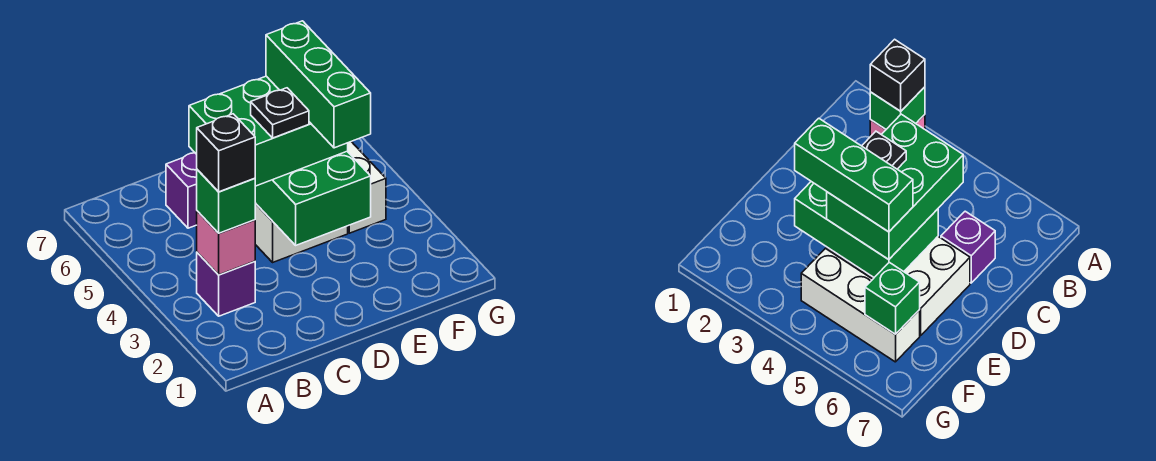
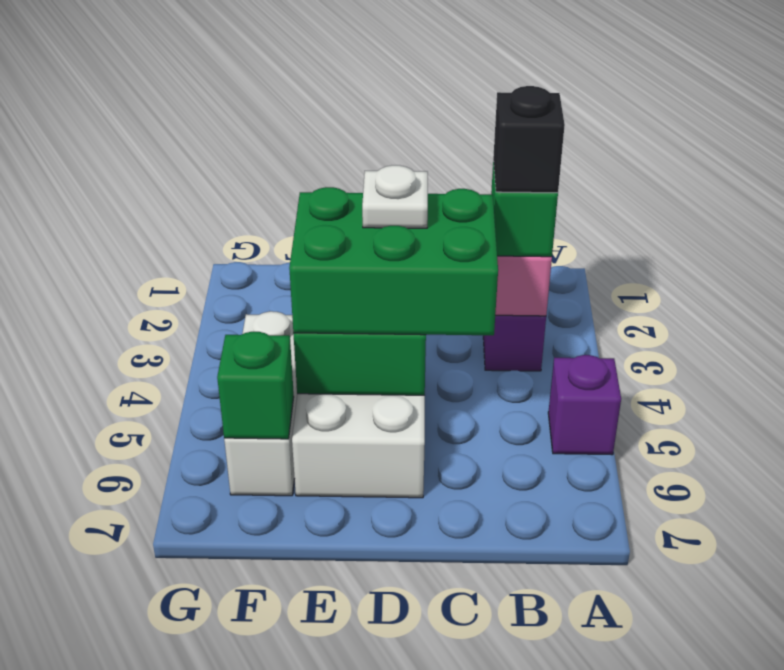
purple 1x1 brick [166,153,197,228] -> purple 1x1 brick moved to [548,355,621,455]
black 1x1 plate [251,88,309,138] -> white 1x1 plate [362,165,428,228]
green 1x3 brick [266,21,371,148] -> none

